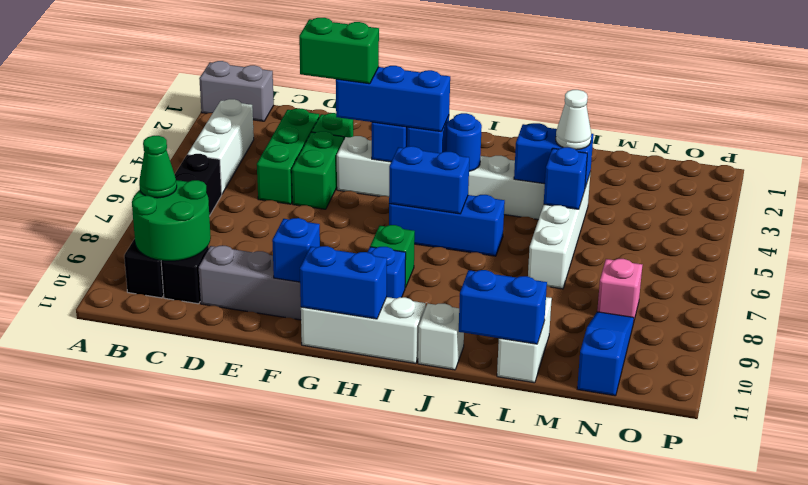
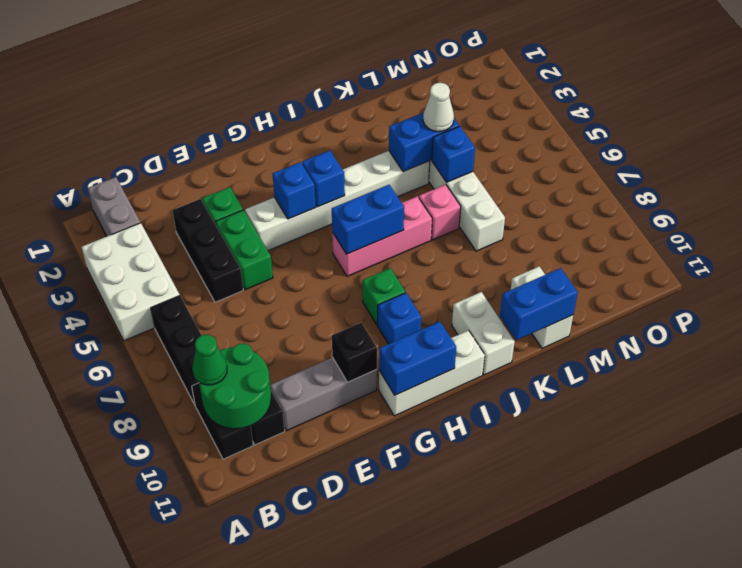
grey 1x2 brick [199,61,274,121] -> grey 1x2 brick turned to [88,177,140,236]
white 1x3 brick [188,99,254,194] -> white 2x3 brick [81,223,180,341]
green 1x3 brick [257,109,319,204] -> black 1x3 brick [172,199,243,302]
green 1x2 brick [299,18,379,84] -> none
blue 1x3 brick [336,66,450,132] -> none
blue 1x1 brick [272,218,320,282] -> black 1x1 brick [332,322,377,382]
blue 1x3 brick [389,195,505,256] -> pink 1x3 brick [332,196,432,276]
blue 1x1 round brick [446,113,482,171] -> none
white 1x1 brick [418,304,464,370] -> white 1x2 brick [452,292,515,375]
pink 1x1 brick [597,259,642,320] -> pink 1x1 brick moved to [419,185,461,240]
blue 1x3 slope [577,312,634,396] -> none

